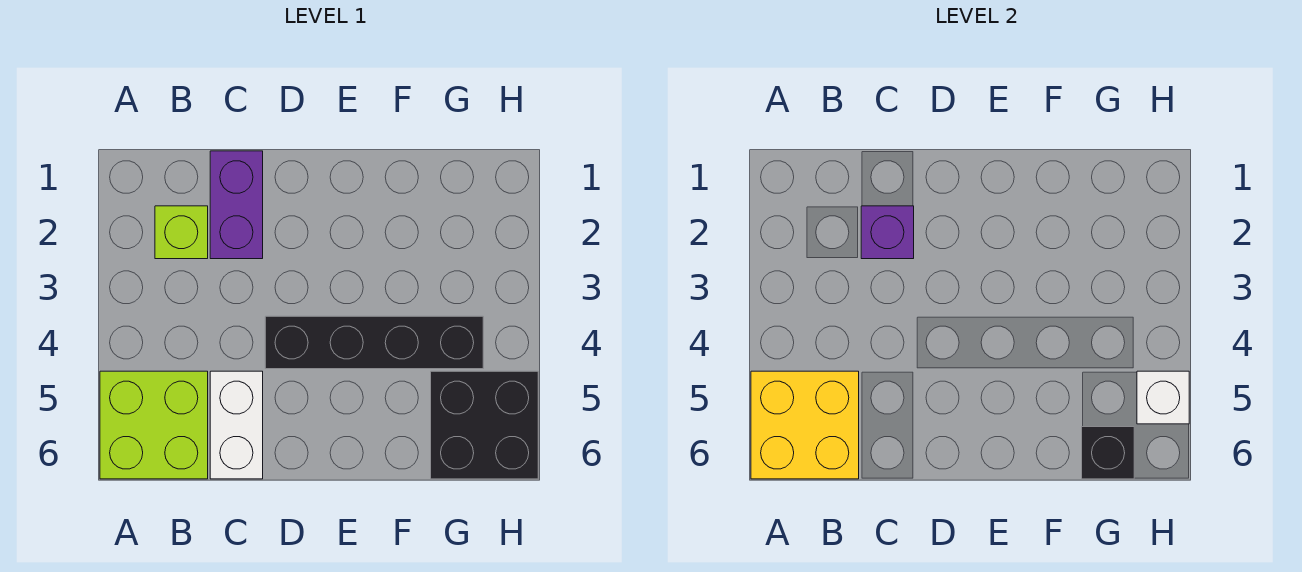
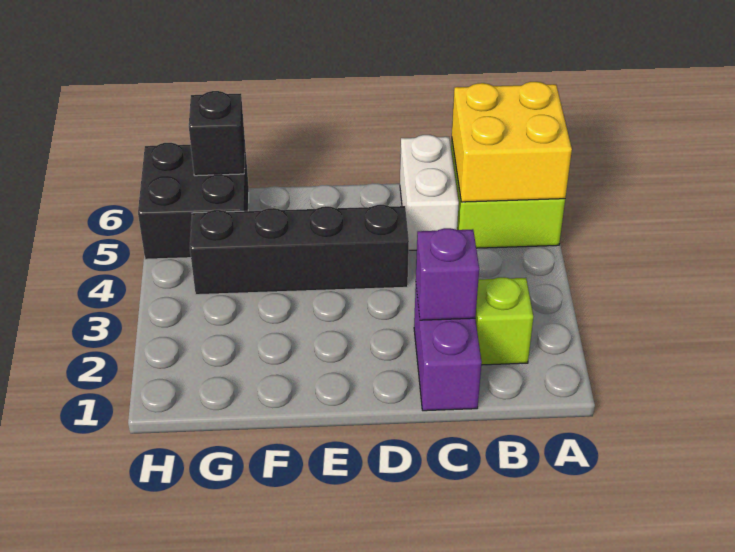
white 1x1 brick [1137,371,1189,424] -> none

